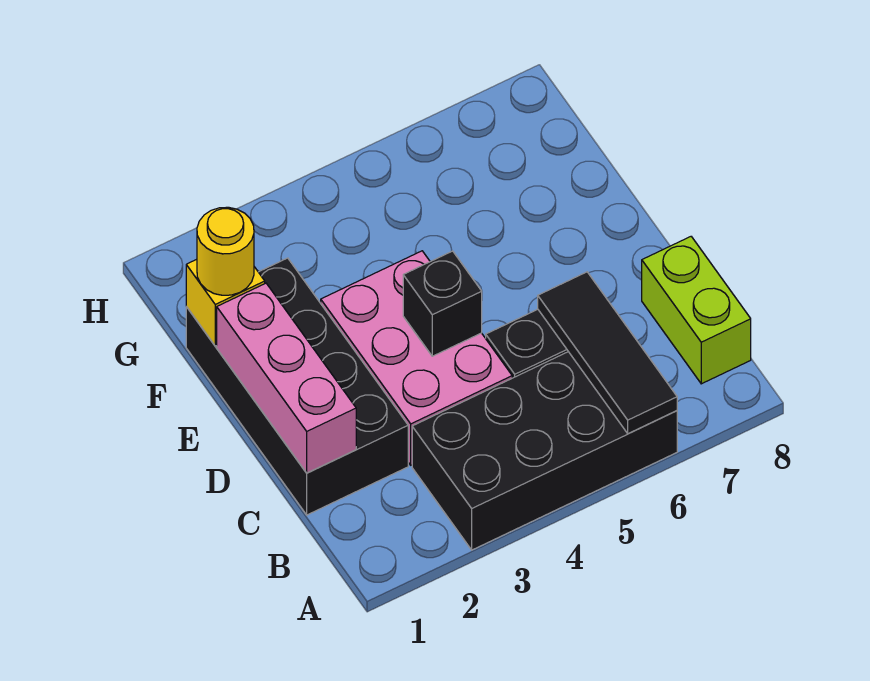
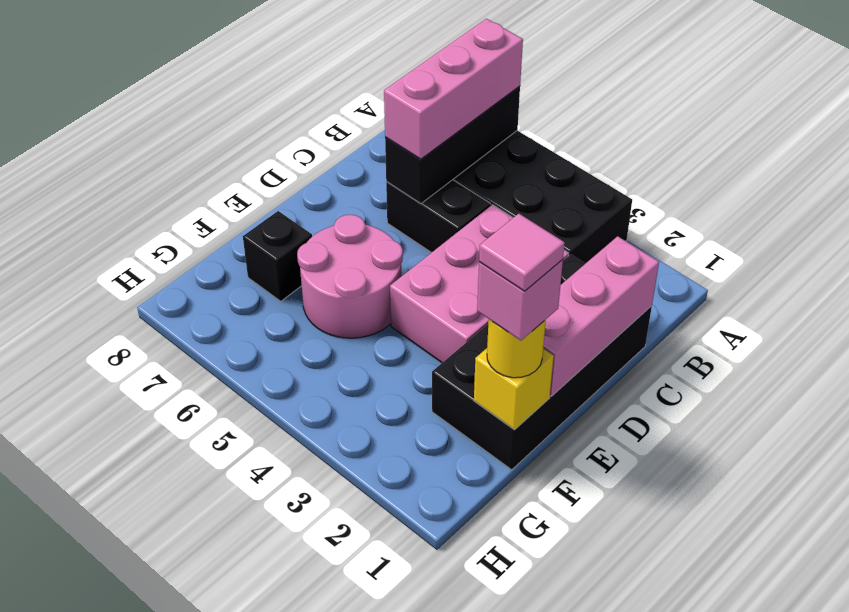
black 1x3 tile [538,272,677,434] -> black 1x3 brick [385,86,520,204]
none -> pink 1x3 brick [384,19,523,159]
lime 1x2 brick [642,237,751,384] -> none
black 1x1 brick [403,251,482,356] -> black 1x1 brick moved to [243,211,312,301]
none -> pink 2x2 round brick [297,215,403,338]
none -> pink 1x1 brick [477,259,563,340]
none -> pink 1x1 tile [479,214,565,291]

